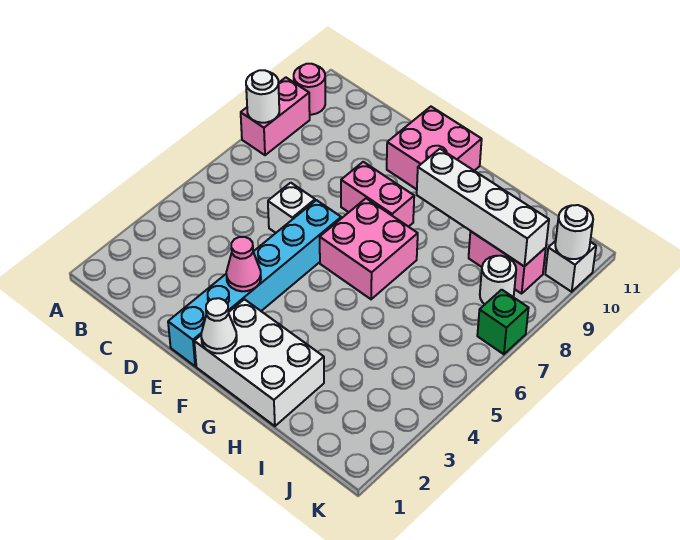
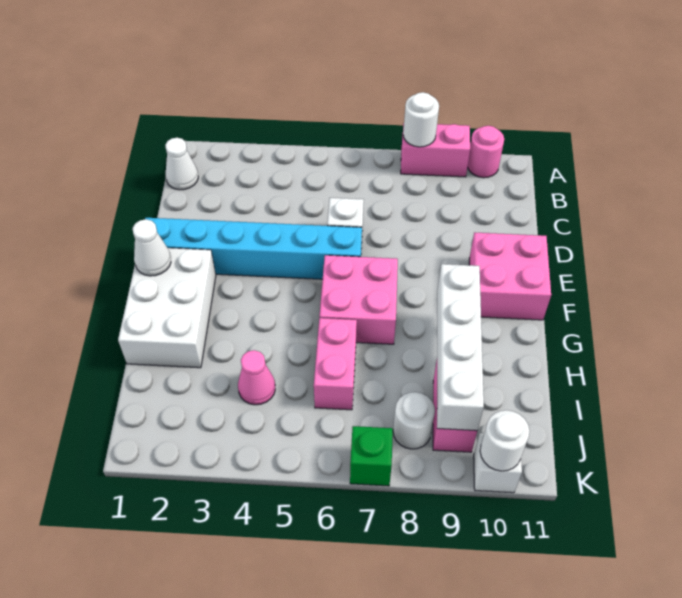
none -> white 1x1 cone [165,138,198,190]
pink 1x1 cone [226,237,261,291] -> pink 1x1 cone moved to [238,350,275,405]
pink 1x2 brick [341,162,414,227] -> pink 1x2 brick moved to [314,318,357,410]

